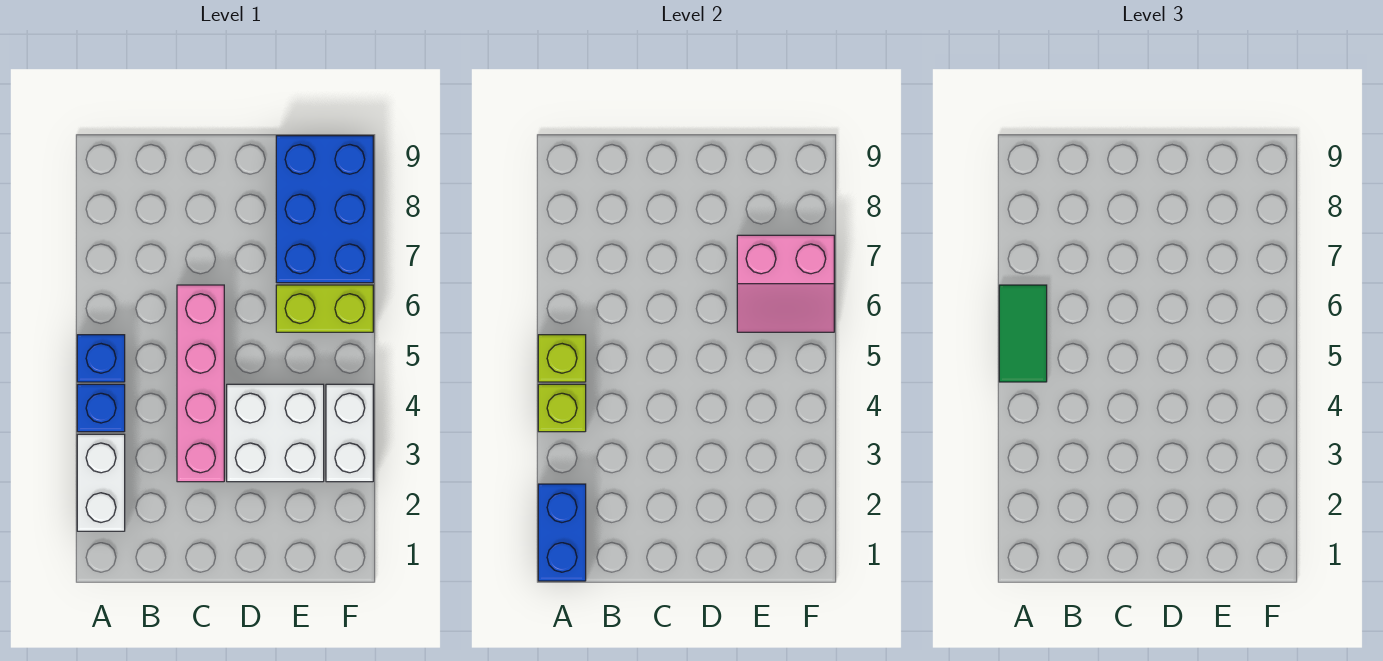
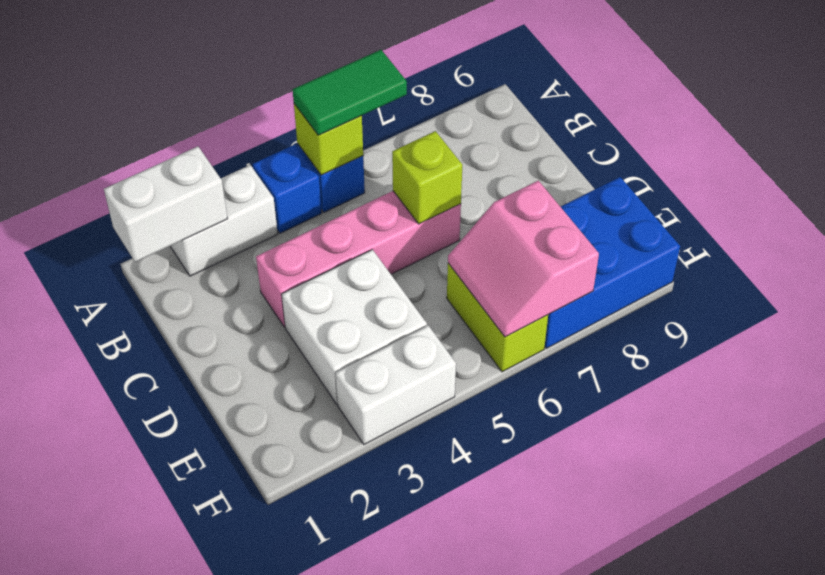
blue 1x2 brick [538,484,586,581] -> white 1x2 brick [104,146,228,262]
lime 1x1 brick [538,384,586,432] -> lime 1x1 brick moved to [392,131,462,224]

